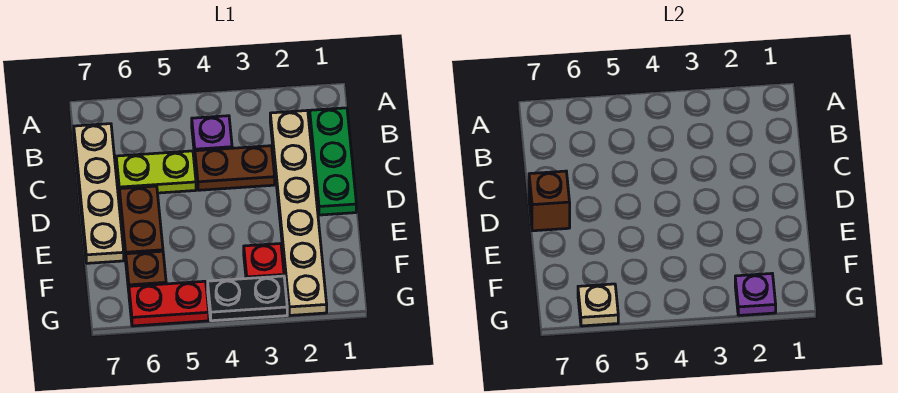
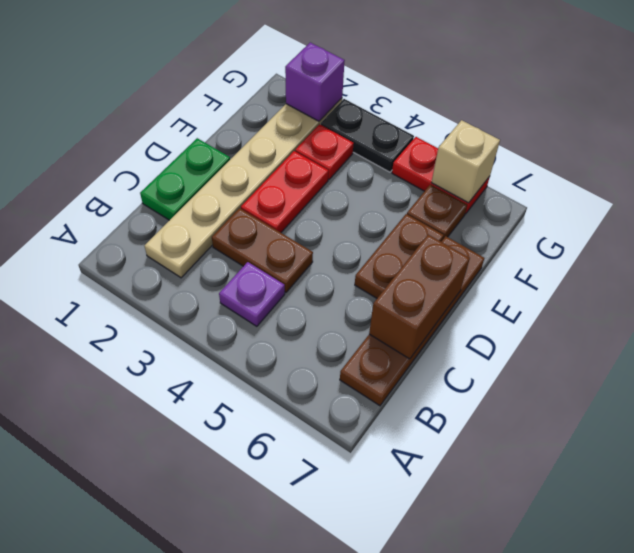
green 1x3 plate [310,108,356,215] -> green 1x2 plate [140,138,230,220]
tan 1x4 plate [74,124,124,263] -> brown 1x4 plate [340,236,484,406]
lime 1x2 plate [116,151,196,193] -> none
none -> red 1x2 plate [241,151,328,233]
brown 1x1 brick [529,171,570,231] -> brown 1x2 brick [369,235,470,359]
purple 1x1 plate [735,273,776,315] -> purple 1x1 brick [285,42,345,121]
tan 1x1 plate [578,284,618,326] -> tan 1x1 brick [432,120,500,203]

